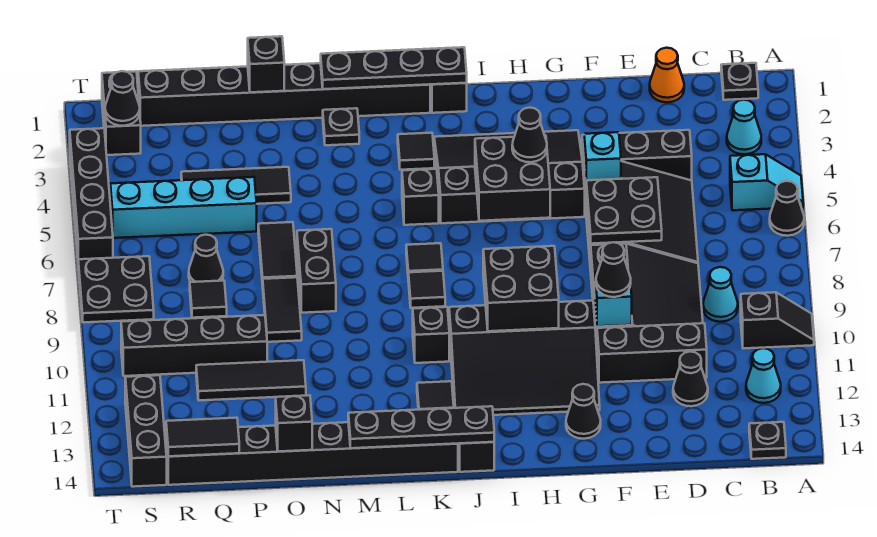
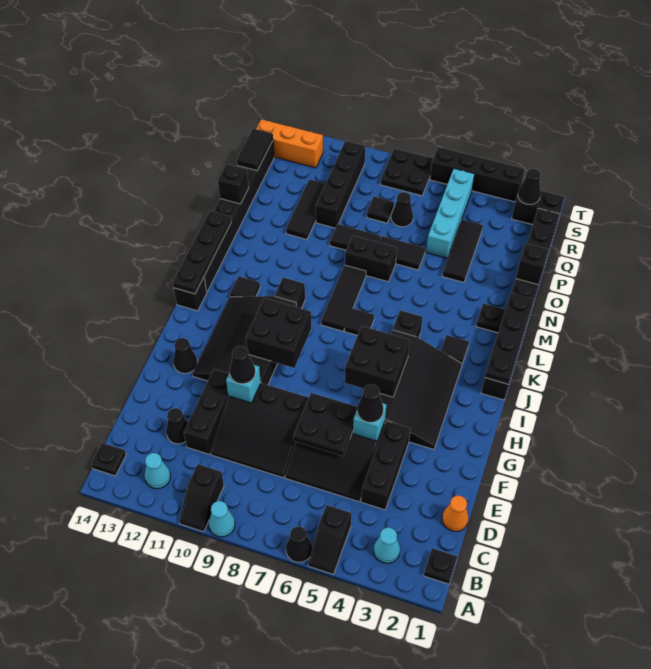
cyan 1x2 slope [730,154,803,210] -> black 1x2 slope [308,505,351,574]
cyan 1x1 cone [703,267,738,322] -> cyan 1x1 cone moved to [209,501,235,537]
black 1x1 cone [512,108,547,162] -> black 1x1 cone moved to [357,384,383,423]
black 1x1 tile [408,271,445,308] -> black 1x3 tile [321,265,366,331]
black 1x3 brick [125,375,167,487] -> orange 1x3 brick [256,119,323,168]

